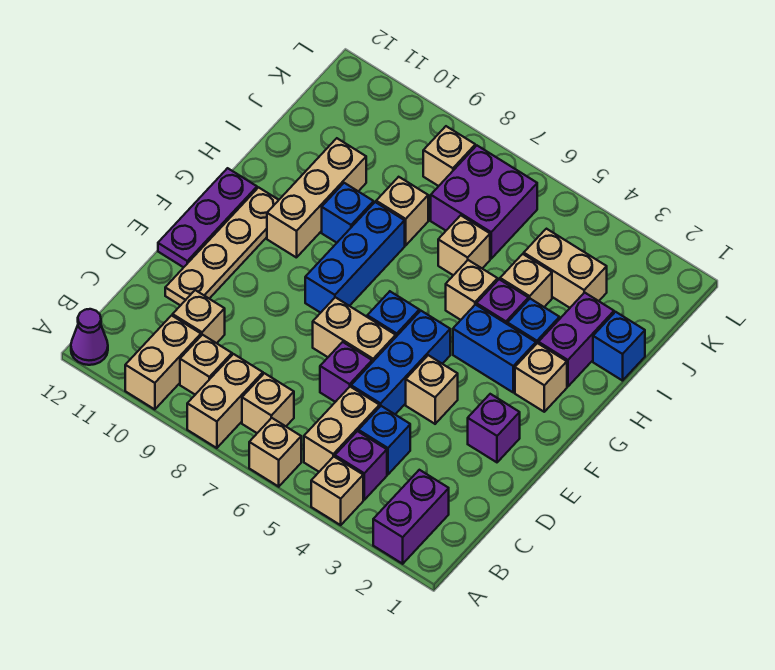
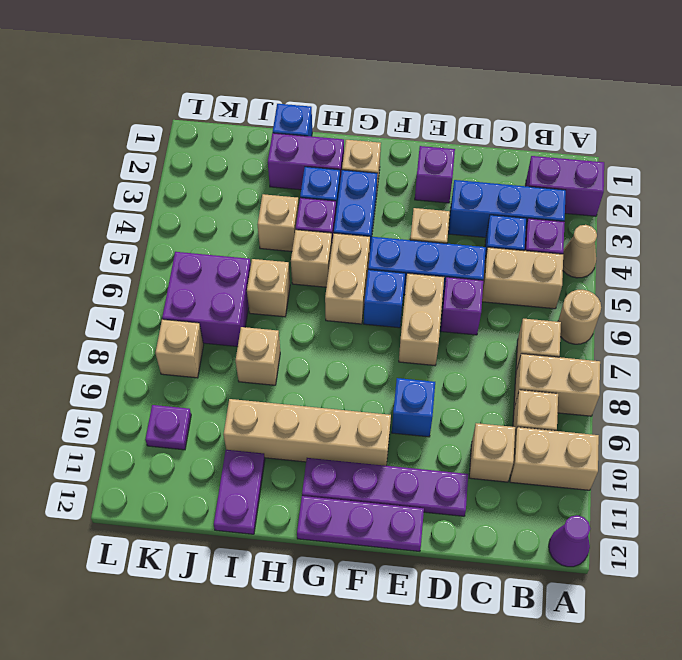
tan 1x1 brick [311,457,363,525] -> tan 1x1 cone [563,225,597,278]
tan 1x1 brick [249,418,301,487] -> tan 1x1 round brick [558,290,601,344]
tan 1x4 plate [165,187,278,306] -> purple 1x4 plate [302,458,468,516]
blue 1x3 brick [305,202,405,313] -> blue 1x3 brick moved to [449,180,566,237]
tan 1x3 brick [267,138,366,258] -> tan 1x4 brick [223,399,391,466]
blue 1x1 brick [322,183,374,243] -> blue 1x1 brick moved to [392,378,435,437]
none -> purple 1x2 plate [214,450,265,534]
tan 1x2 brick [524,229,607,308] -> tan 1x2 brick moved to [325,233,370,324]
none -> purple 1x1 plate [145,405,191,450]

